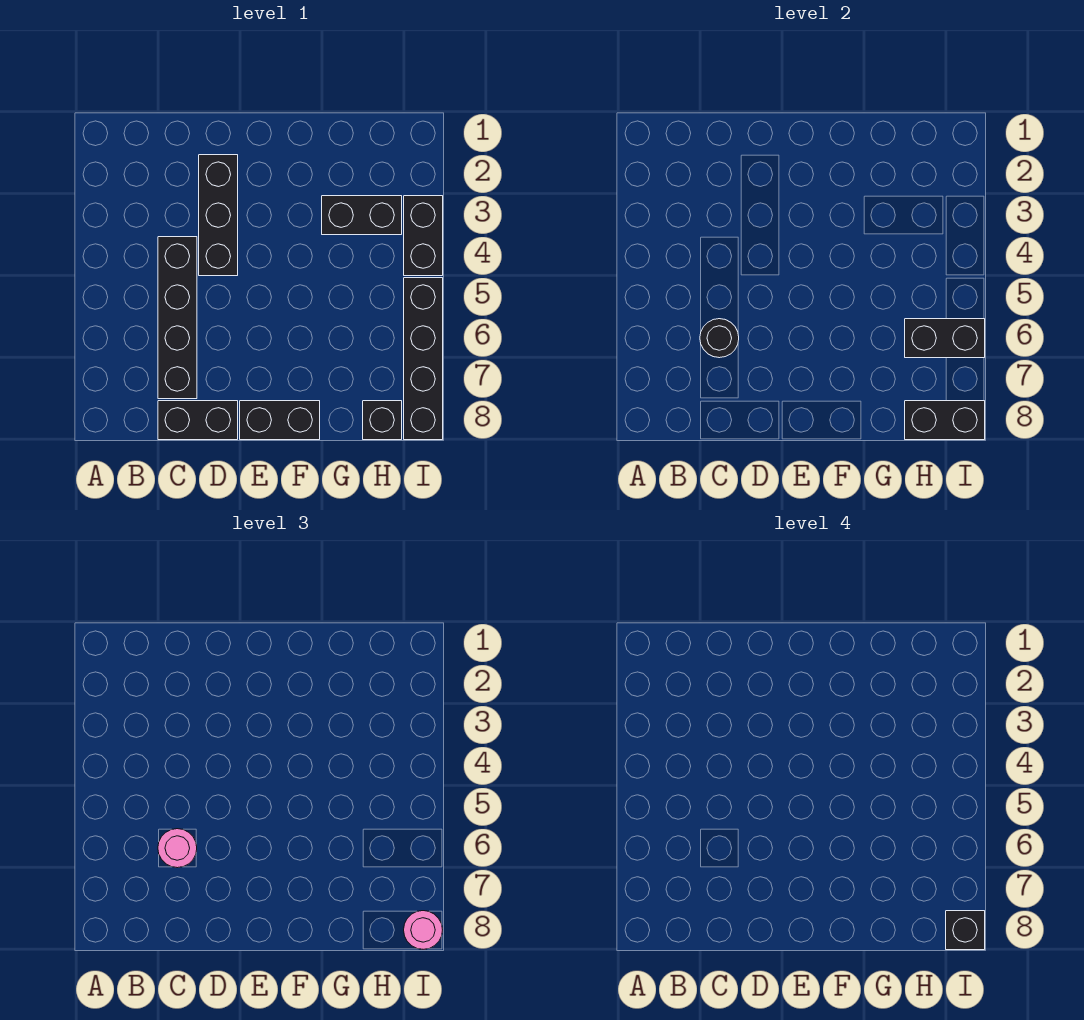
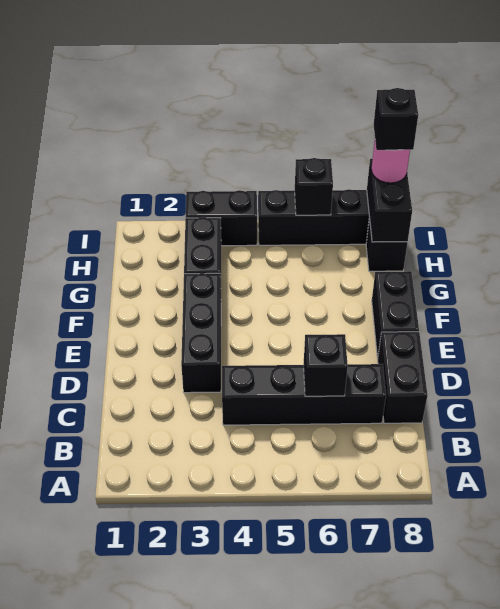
black 1x1 round brick [700,319,739,358] -> black 1x1 brick [303,334,348,396]
pink 1x1 round brick [158,829,197,868] -> none
black 1x3 brick [199,155,238,276] -> black 1x3 brick turned to [181,273,221,393]
black 1x2 brick [905,319,985,358] -> black 1x1 brick [295,158,333,215]

